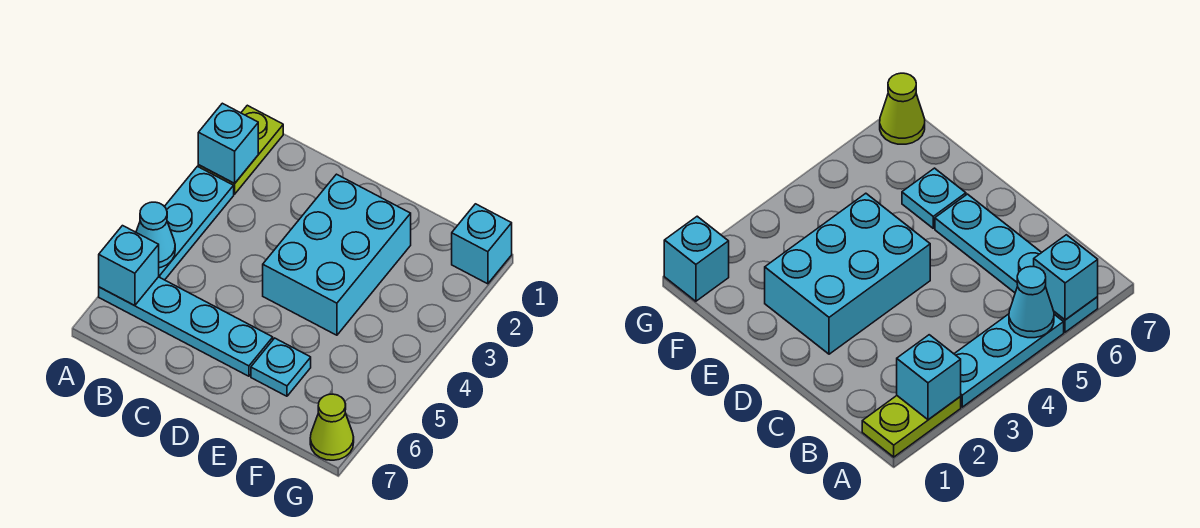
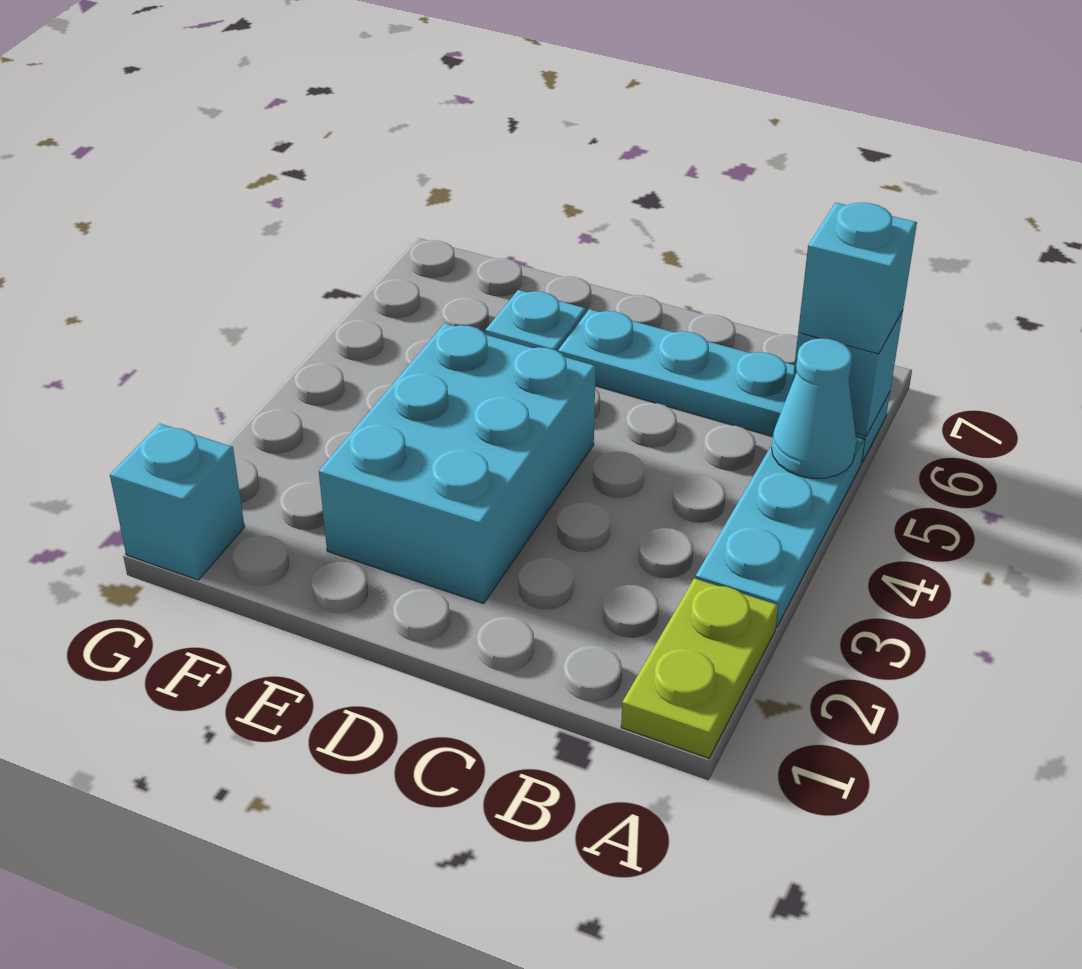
cyan 1x1 brick [198,103,258,183] -> cyan 1x1 brick moved to [798,203,917,354]
lime 1x1 cone [310,394,354,460] -> none

